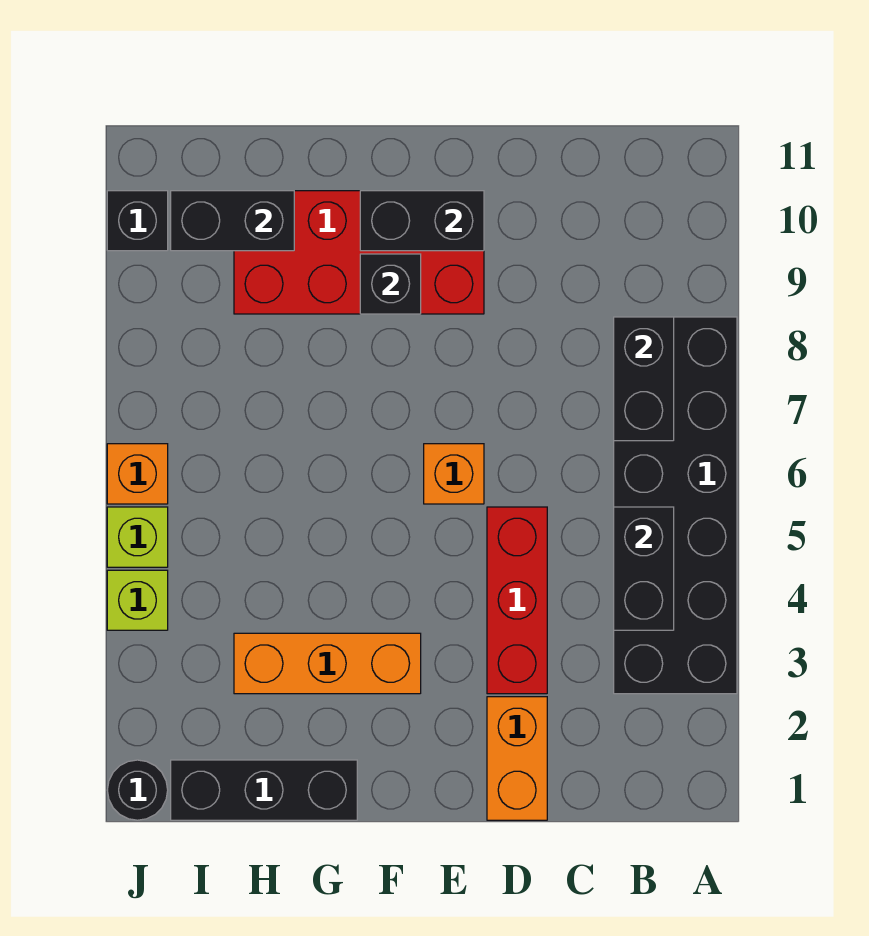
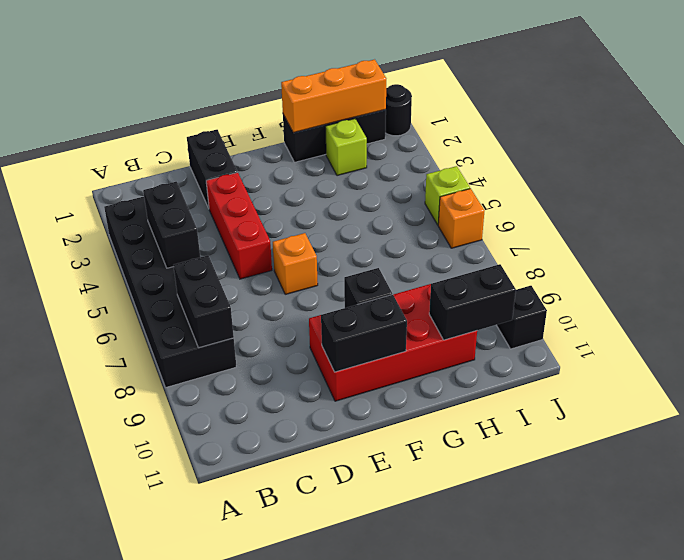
orange 1x2 brick [487,697,547,820] -> black 1x2 brick [187,130,237,208]
orange 1x3 brick [234,633,421,694] -> orange 1x3 brick moved to [281,59,386,133]
lime 1x1 brick [107,570,168,630] -> lime 1x1 brick moved to [325,119,367,176]

